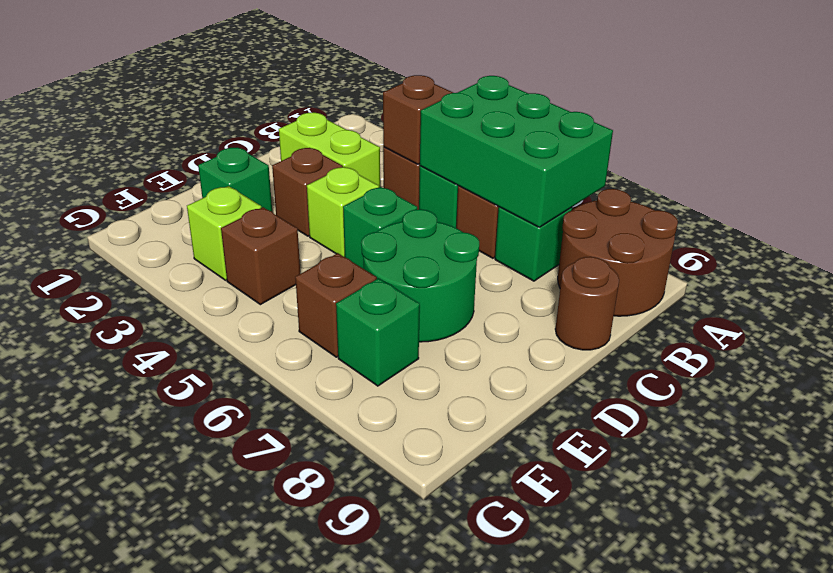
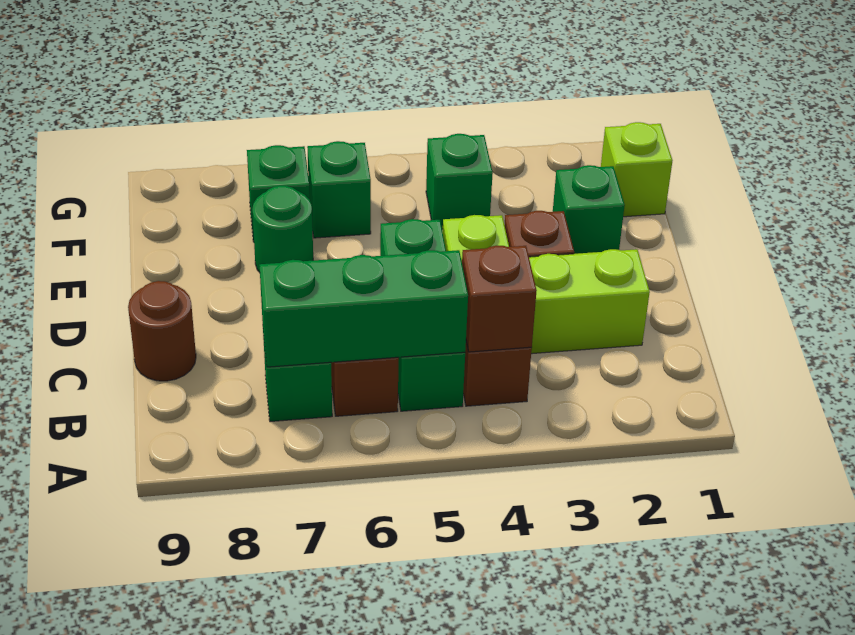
green 2x3 brick [420,76,613,227] -> green 1x3 brick [259,250,468,367]
brown 2x2 round brick [558,189,678,316] -> none
green 2x2 round brick [361,209,479,342] -> green 1x1 round brick [252,186,313,272]
lime 1x1 brick [187,186,261,280] -> lime 1x1 brick moved to [601,122,673,217]
brown 1x1 brick [221,207,300,305] -> green 1x1 brick [426,134,493,229]
brown 1x1 brick [295,253,377,357] -> green 1x1 brick [307,141,371,238]

